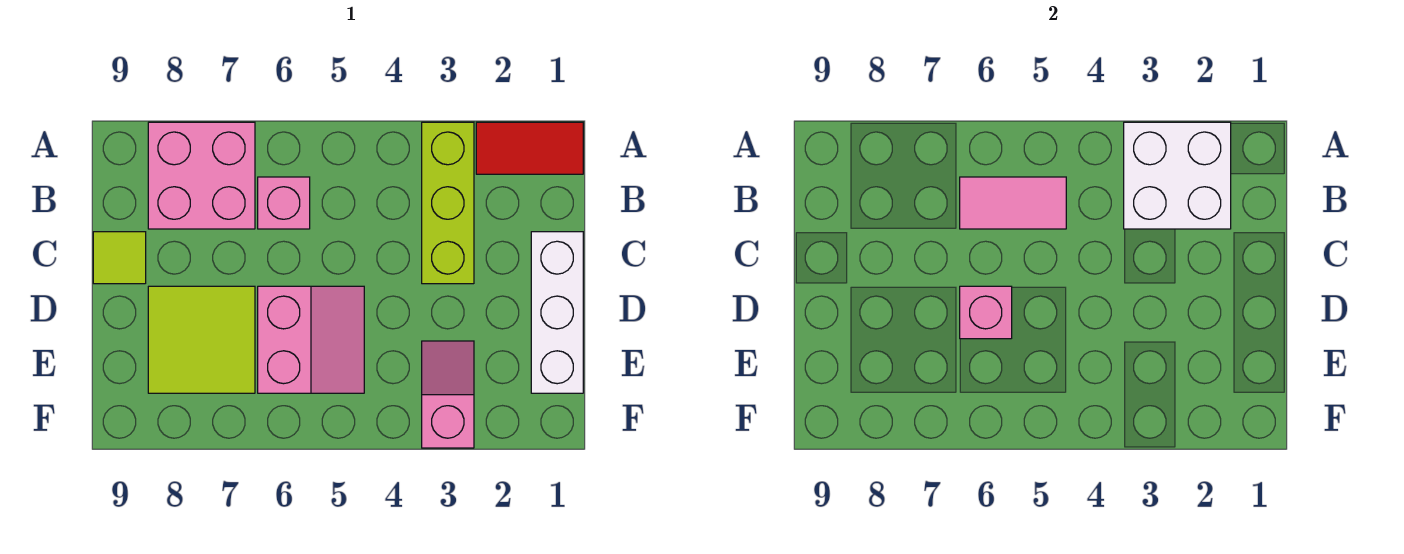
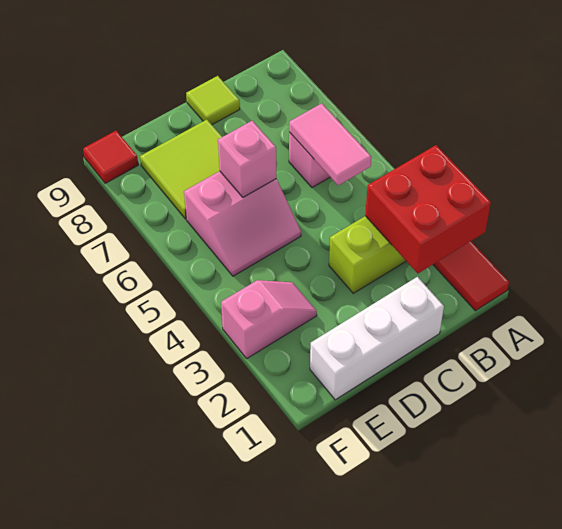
white 2x2 brick [1124,122,1231,229] -> red 2x2 brick [365,145,491,273]
pink 2x2 brick [148,122,255,229] -> none
none -> red 1x1 tile [83,131,138,183]

